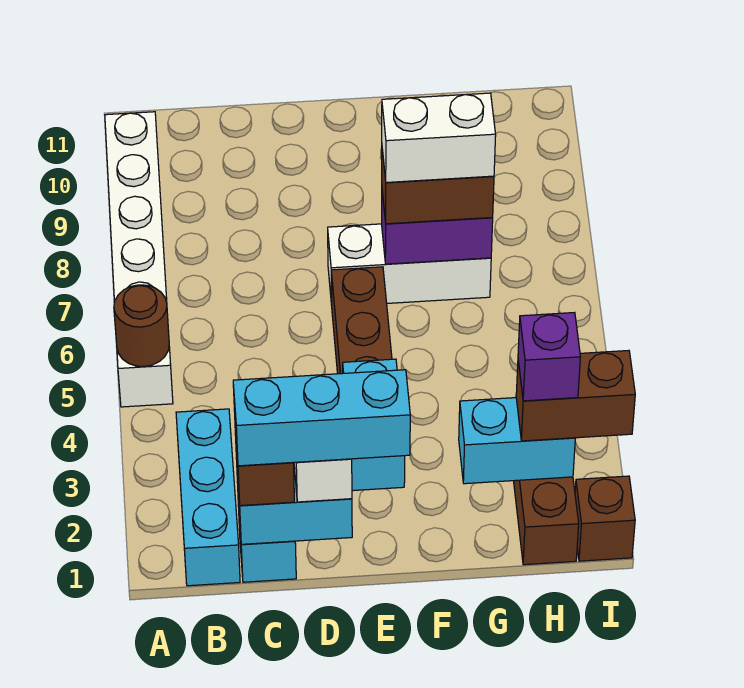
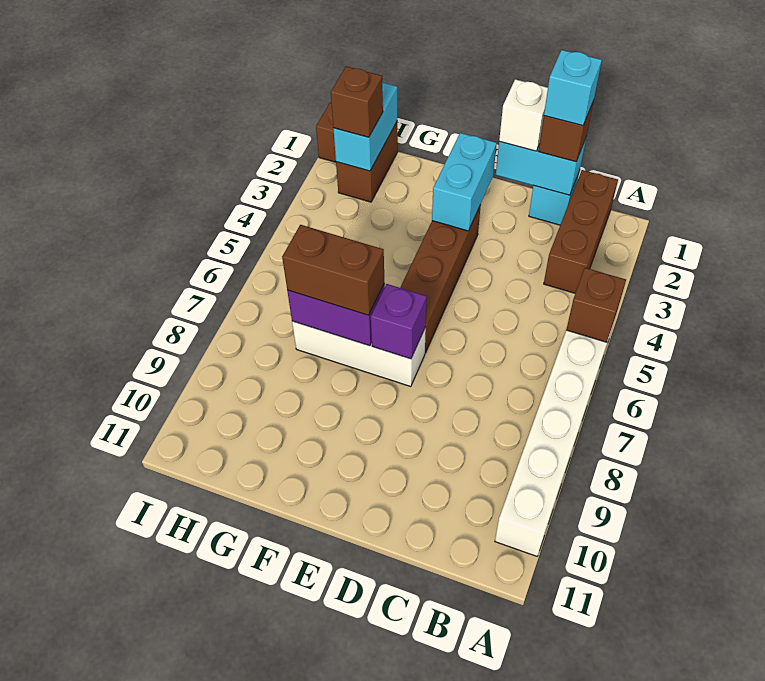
brown 1x1 round brick [114,285,169,366] -> brown 1x1 brick [566,268,626,342]
cyan 1x3 brick [176,409,240,586] -> brown 1x3 brick [544,170,618,293]
cyan 1x3 brick [233,370,410,466] -> cyan 1x1 brick [544,50,602,125]
white 1x2 brick [382,93,496,182] -> none
cyan 1x2 brick [459,398,575,484] -> cyan 1x2 brick turned to [333,83,397,171]
brown 1x2 brick [516,350,635,441] -> brown 1x1 brick [331,66,383,137]
purple 1x1 brick [518,313,580,401] -> purple 1x1 brick moved to [371,284,427,359]

